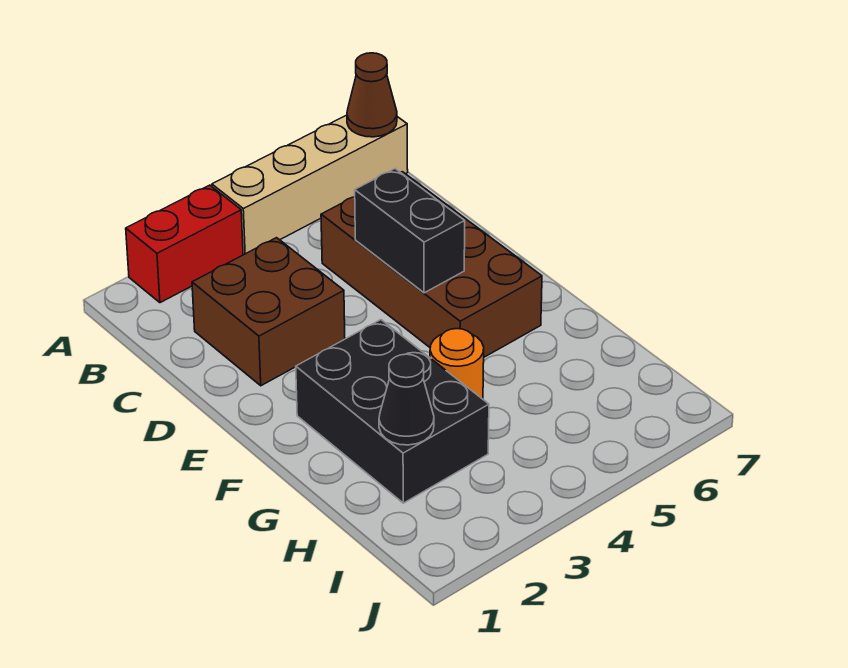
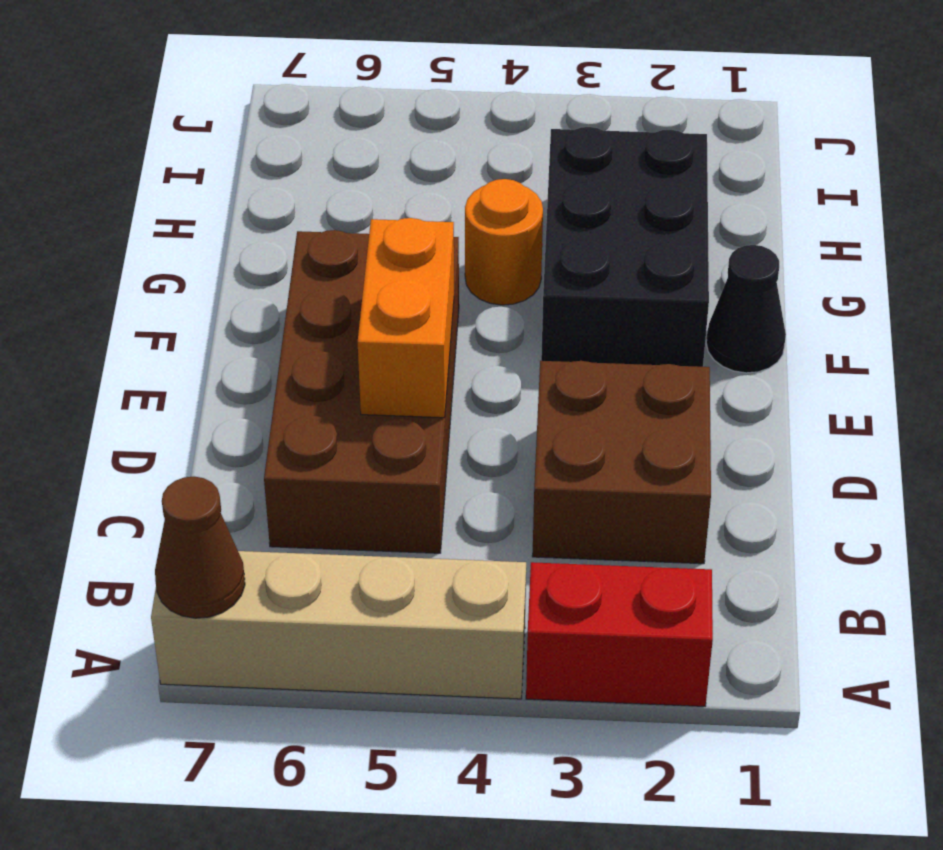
black 1x2 brick [355,169,465,293] -> orange 1x2 brick [358,218,454,418]
black 1x1 cone [379,354,434,445] -> black 1x1 cone moved to [706,245,786,373]

